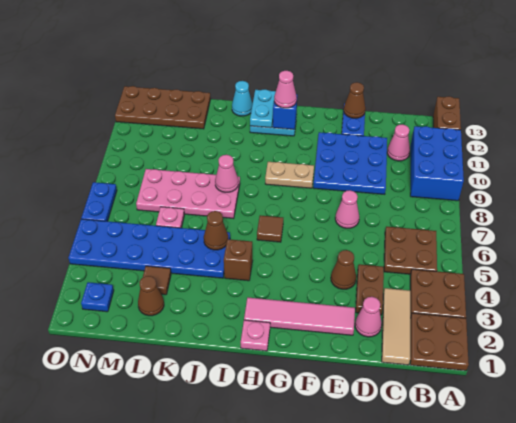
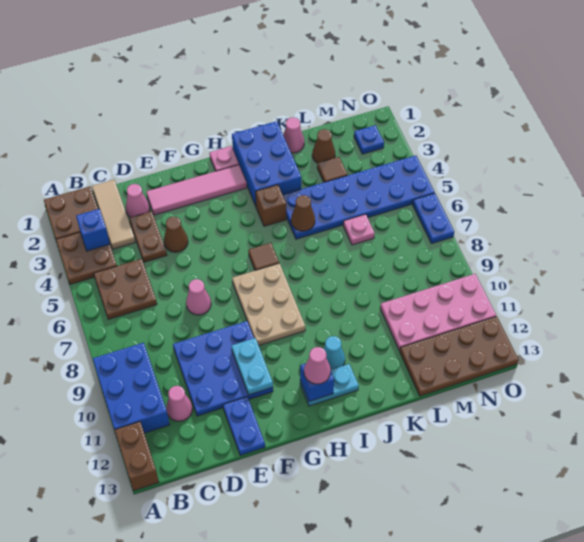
none -> blue 1x1 brick [76,209,110,251]
brown 1x1 cone [344,82,366,118] -> none
tan 1x2 plate [265,162,314,188] -> tan 2x3 plate [232,263,305,345]
none -> blue 2x3 brick [232,121,301,206]
cyan 1x2 plate [250,89,276,128] -> cyan 1x2 plate moved to [231,338,273,395]
pink 2x4 plate [136,169,240,218] -> pink 2x4 plate moved to [380,274,496,351]
pink 1x1 cone [215,155,238,192] -> pink 1x1 cone moved to [283,117,304,153]
cyan 1x1 cone [232,81,253,116] -> cyan 1x1 cone moved to [324,336,345,369]

